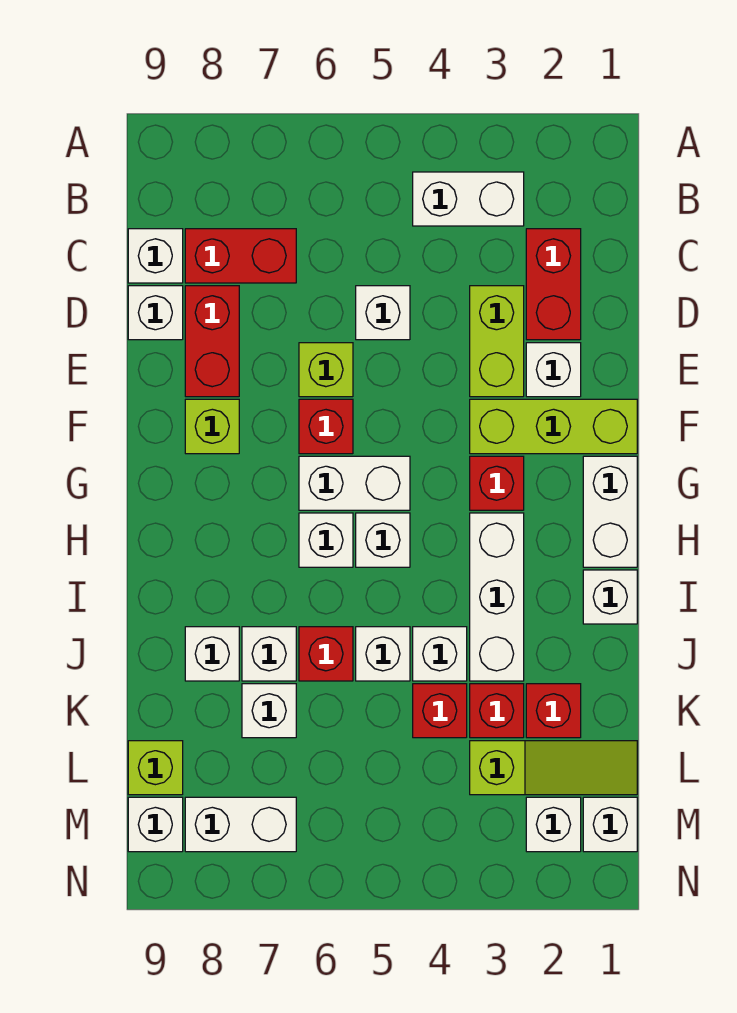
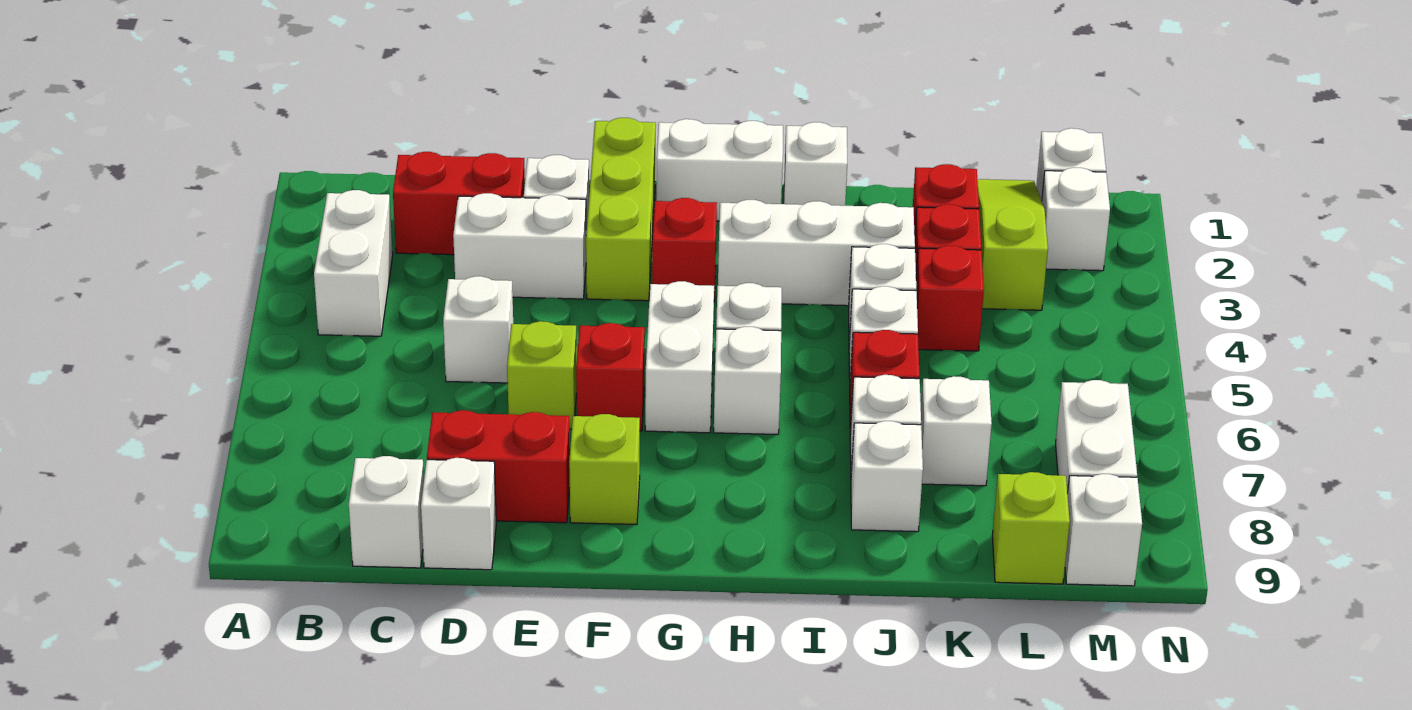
red 1x2 brick [185,229,296,283] -> none
lime 1x2 brick [470,286,524,397] -> white 1x2 brick [453,193,586,299]

